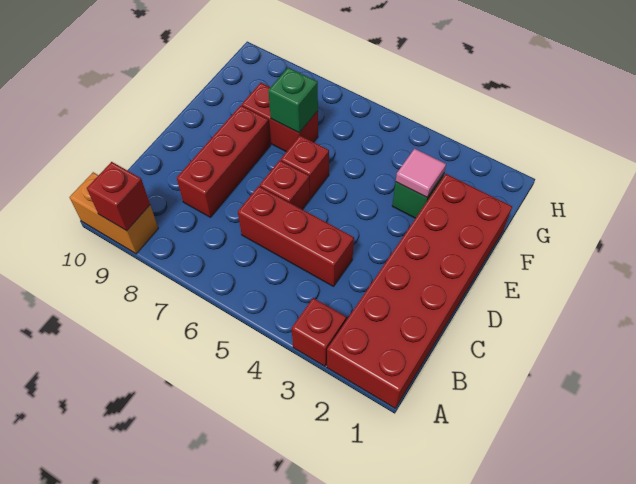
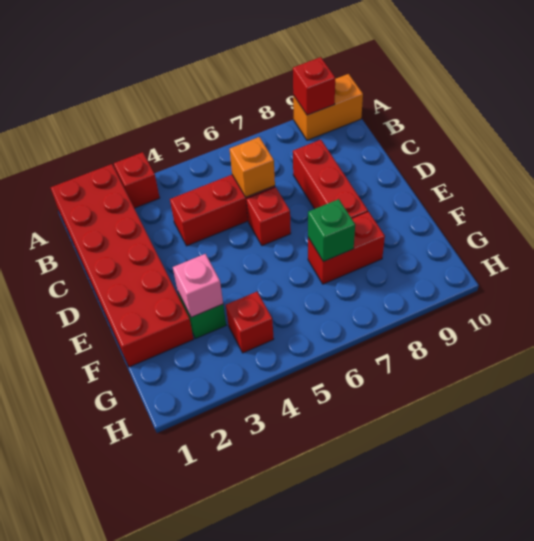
none -> orange 1x1 brick [230,137,275,197]
red 1x1 brick [281,136,329,199] -> red 1x1 brick moved to [226,292,274,353]
pink 1x1 tile [396,149,446,197] -> pink 1x1 brick [173,254,223,317]

